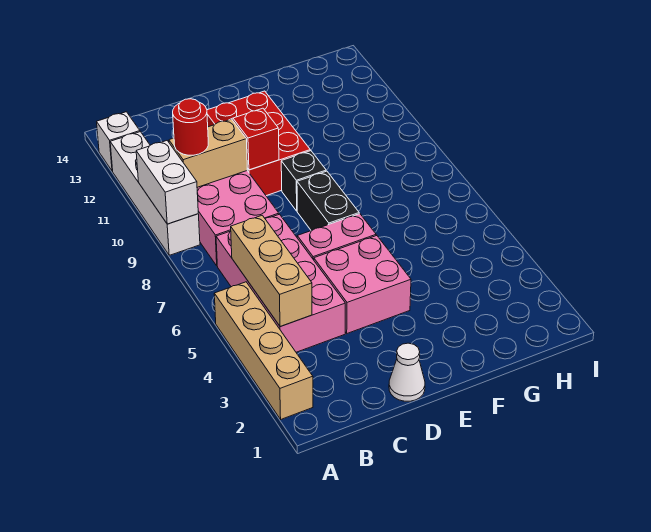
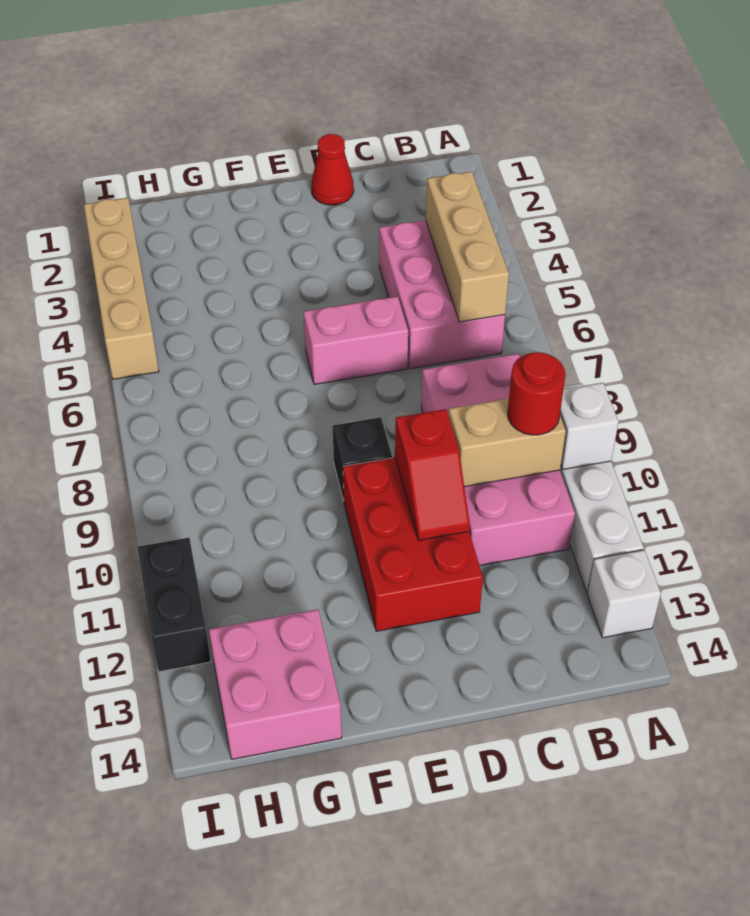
tan 1x4 brick [214,282,313,419] -> tan 1x4 brick moved to [84,198,159,379]
white 1x2 brick [136,141,198,224] -> white 1x1 brick [560,383,618,469]
pink 2x4 brick [216,214,345,352] -> pink 2x3 brick [379,220,505,369]
white 1x1 cone [389,343,425,401] -> red 1x1 cone [311,134,354,205]
pink 2x2 brick [314,236,411,333] -> pink 2x2 brick moved to [209,609,342,759]
black 1x2 brick [297,171,359,231] -> black 1x2 brick moved to [137,538,211,672]

